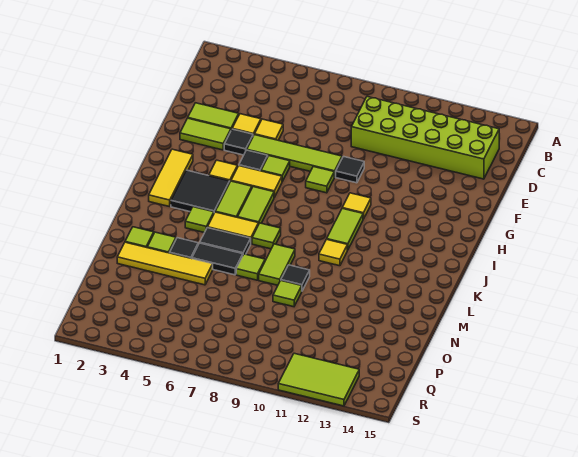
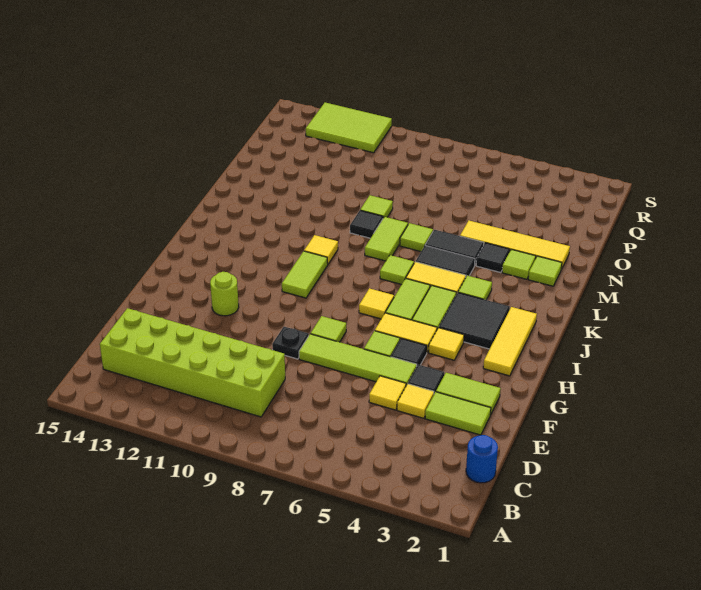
none -> blue 1x1 round brick [466,435,498,483]
black 1x1 tile [336,157,364,183] -> black 1x1 plate [272,327,309,359]
none -> lime 1x1 round brick [210,272,239,316]
yellow 1x1 tile [343,193,371,219] -> yellow 1x1 tile moved to [359,288,394,319]

